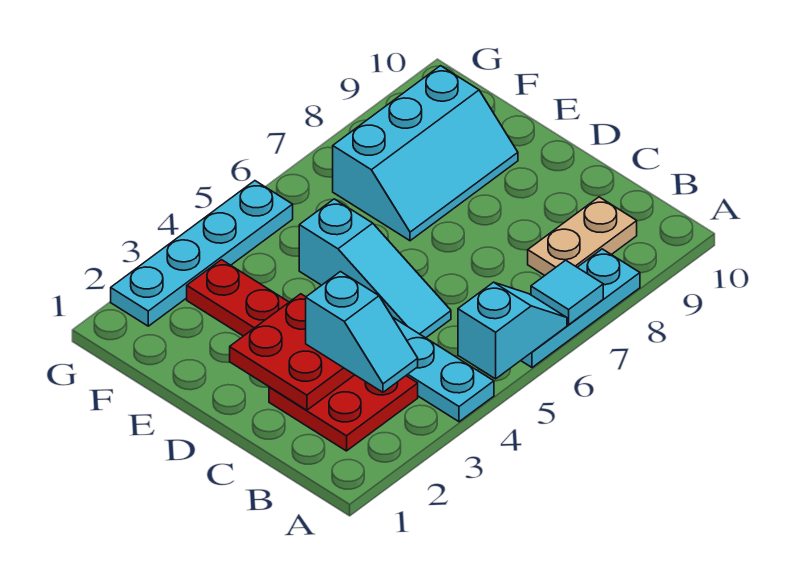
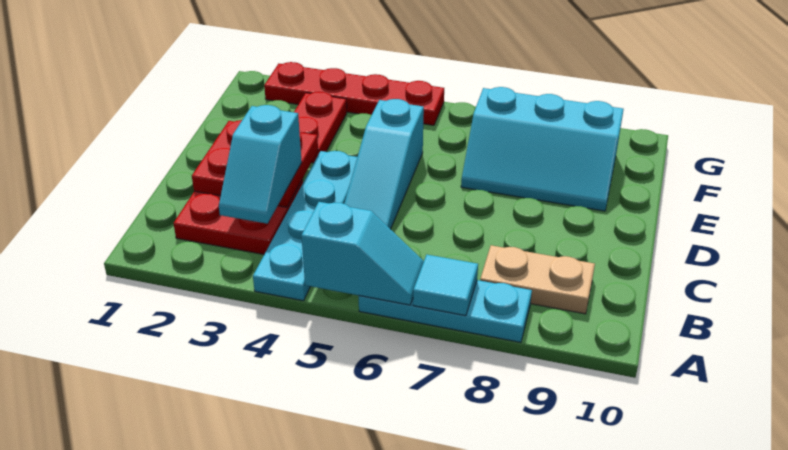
cyan 1x4 plate [111,181,293,326] -> red 1x4 plate [264,62,444,125]

